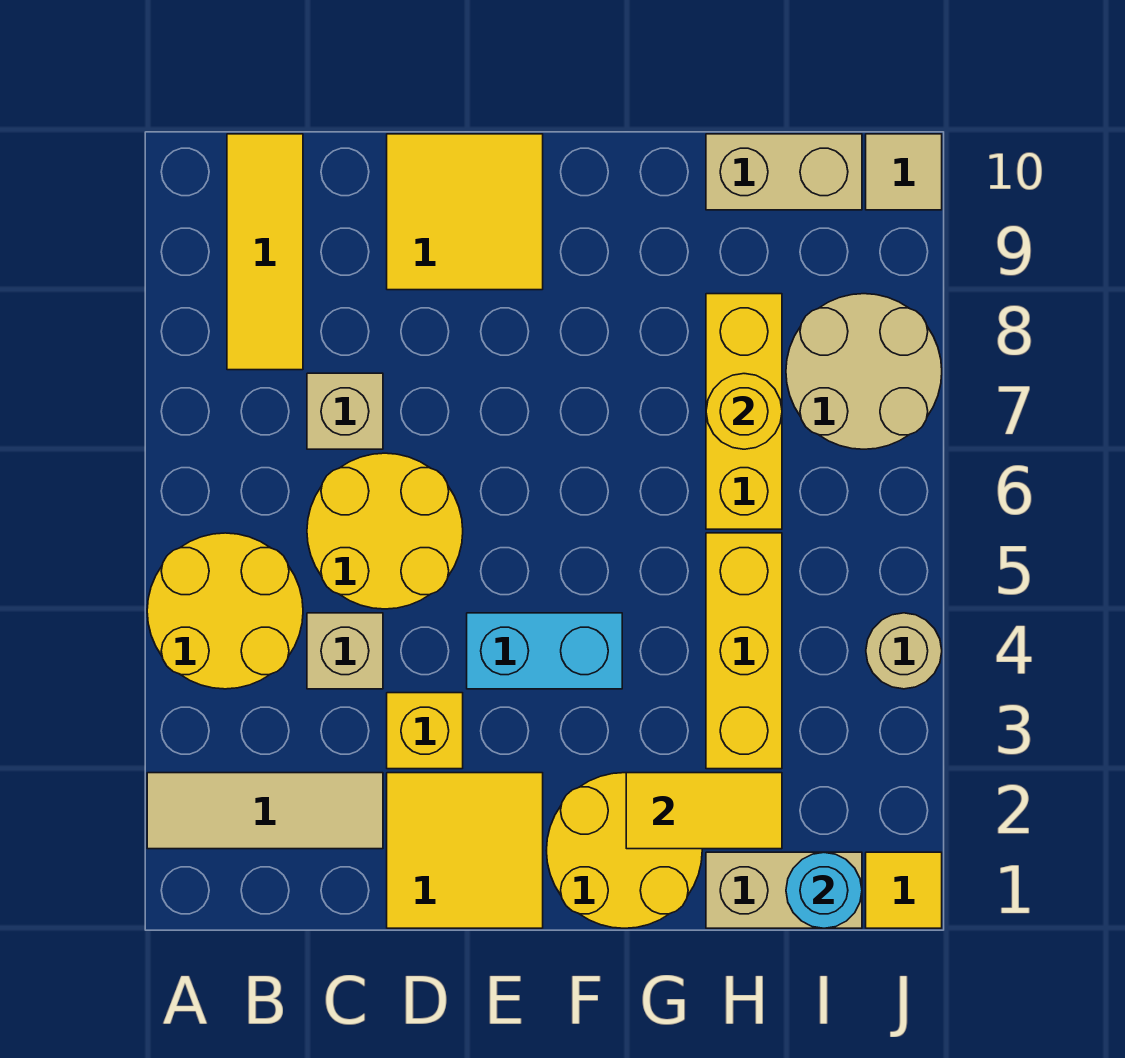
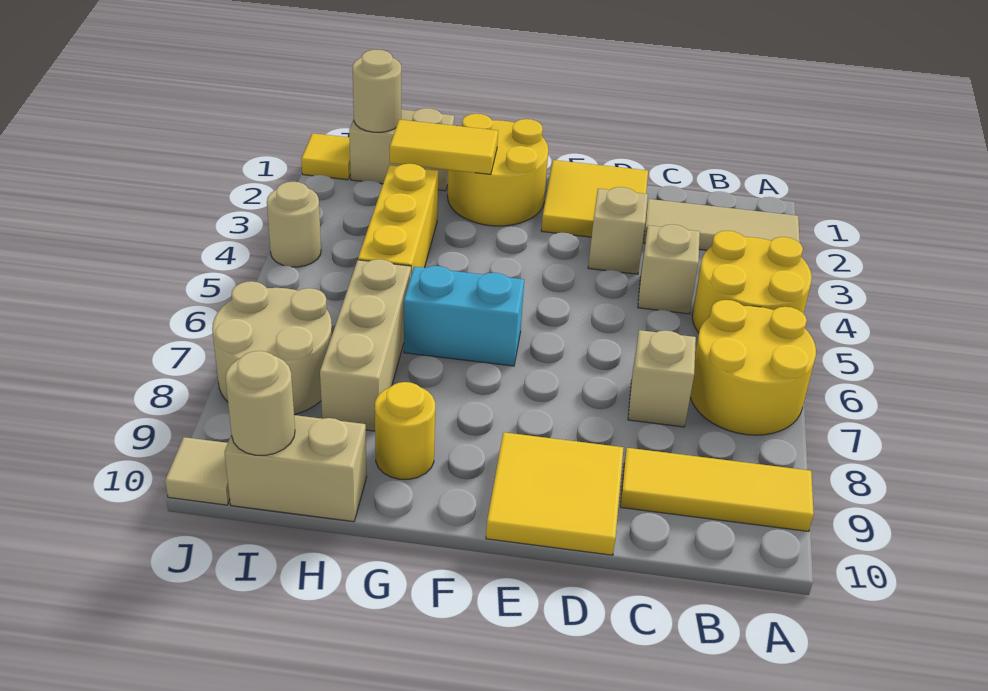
yellow 1x3 tile [227,134,303,370] -> yellow 1x3 tile turned to [620,448,814,531]
yellow 2x2 round brick [307,453,463,609] -> yellow 2x2 round brick moved to [690,300,816,435]
yellow 1x1 brick [387,693,463,769] -> tan 1x1 brick [588,187,648,274]
cyan 1x2 brick [467,613,622,689] -> cyan 1x2 brick moved to [404,266,524,366]
yellow 1x3 brick [706,294,782,529] -> tan 1x3 brick [320,259,411,431]
yellow 1x1 round brick [706,374,782,449] -> yellow 1x1 round brick moved to [375,382,435,479]
cyan 1x1 round brick [786,852,862,928] -> tan 1x1 round brick [353,50,401,132]
none -> tan 1x1 round brick [225,351,295,455]

